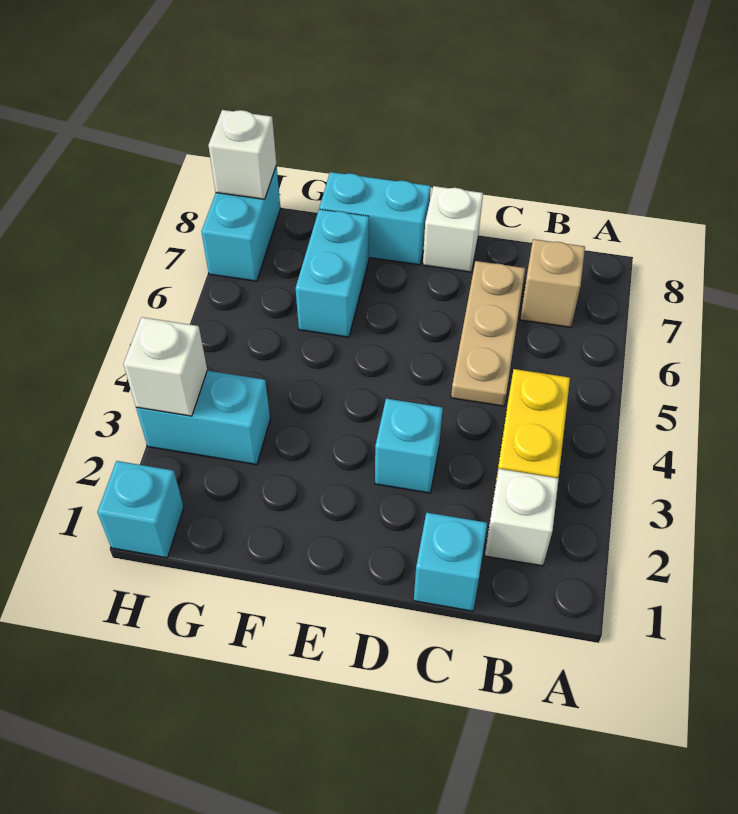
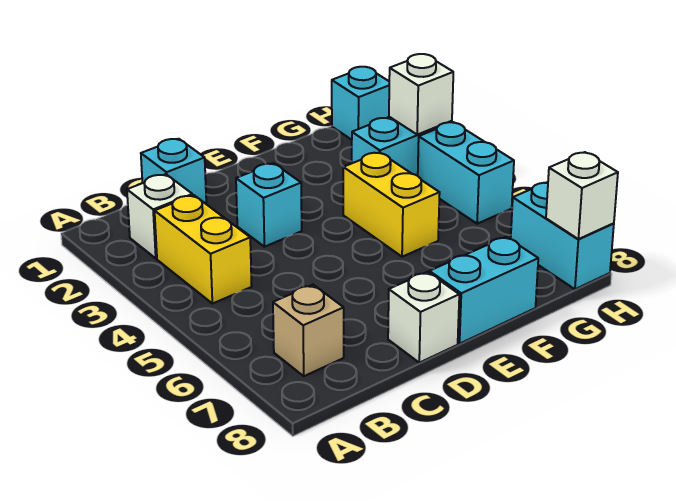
tan 1x3 plate [451,261,525,406] -> none
none -> yellow 1x2 brick [343,152,440,257]
cyan 1x2 brick [296,209,369,337] -> cyan 1x2 brick moved to [418,122,514,224]

